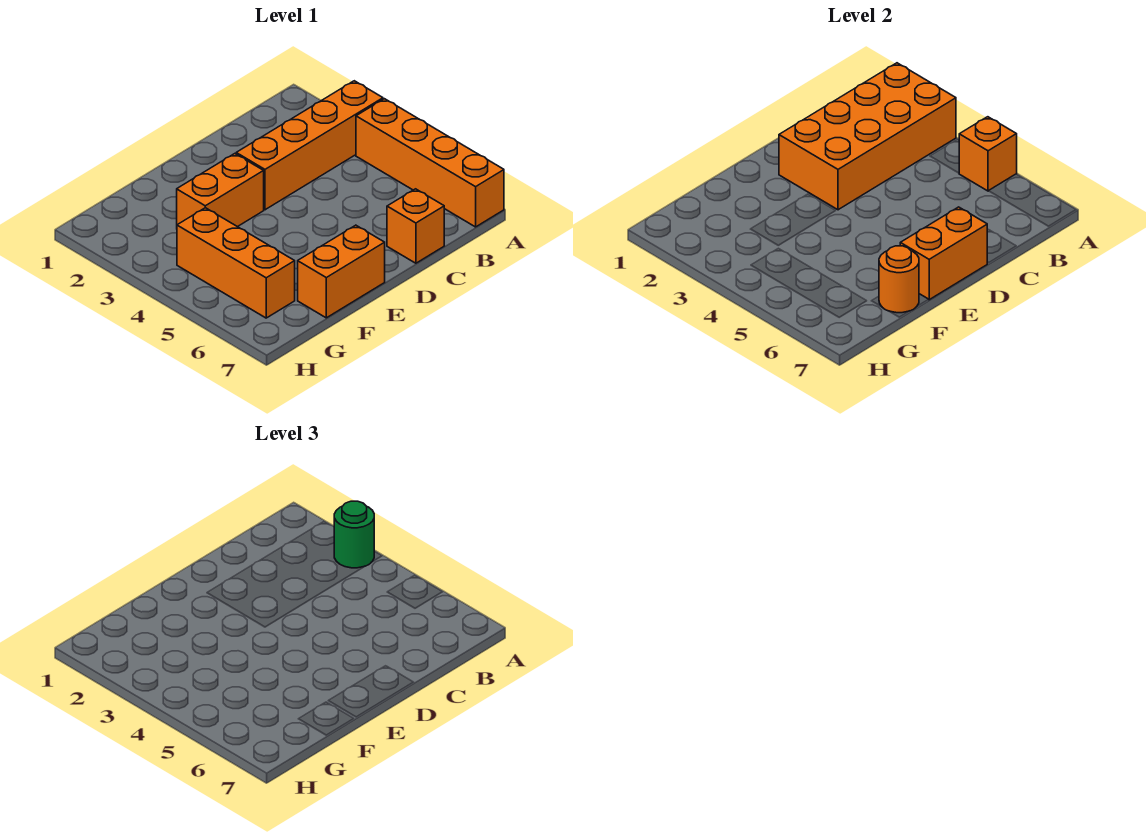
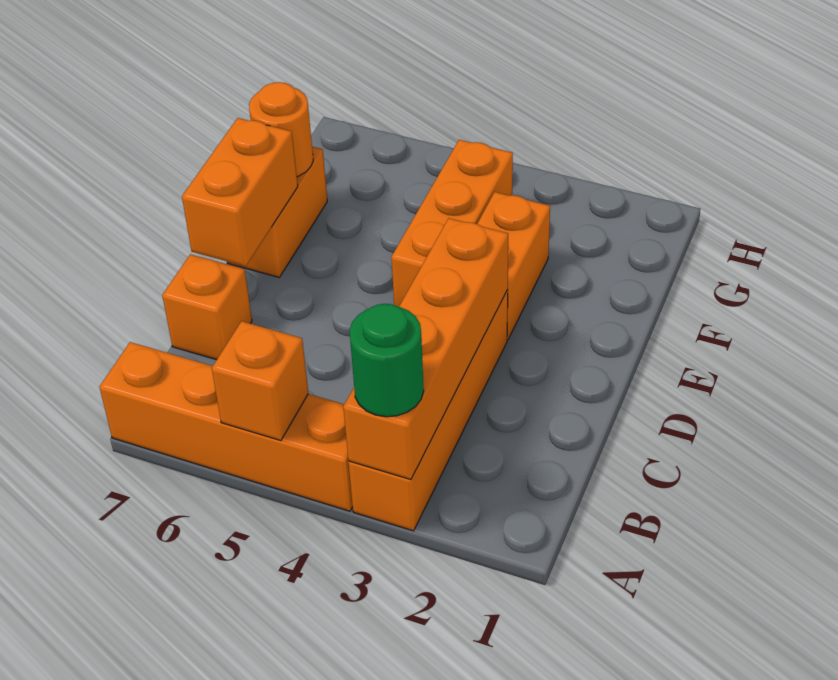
orange 2x4 brick [779,63,956,210] -> orange 1x4 brick [343,218,508,480]
orange 1x3 brick [177,208,295,318] -> orange 1x3 brick turned to [391,140,513,307]

